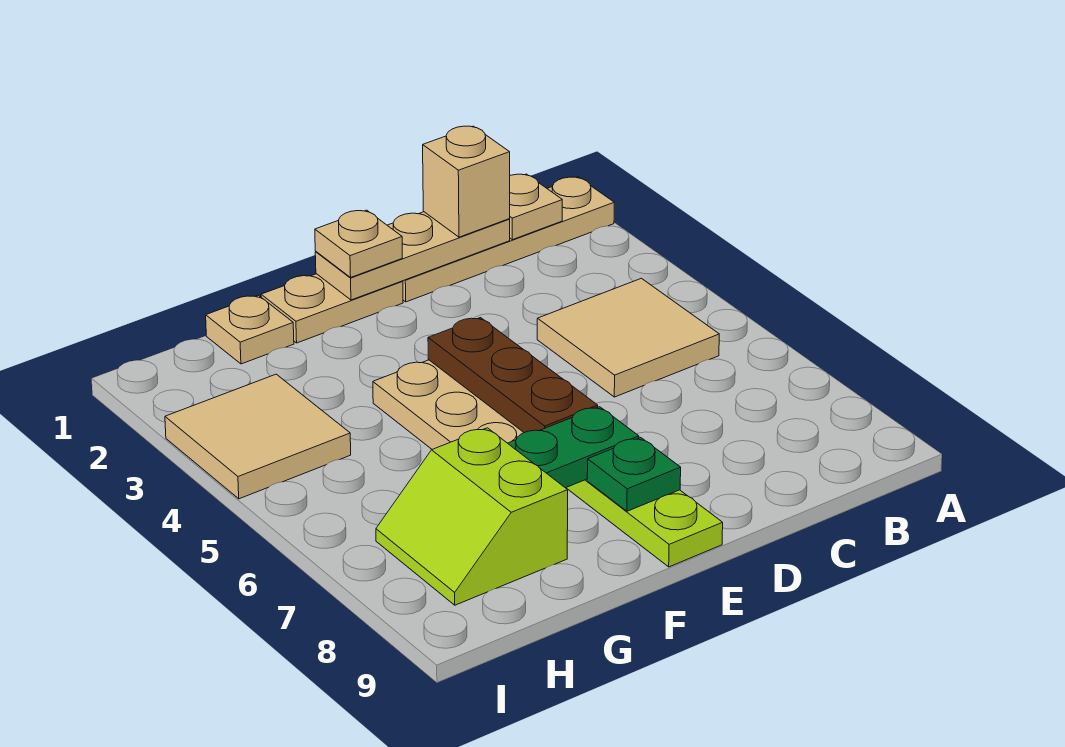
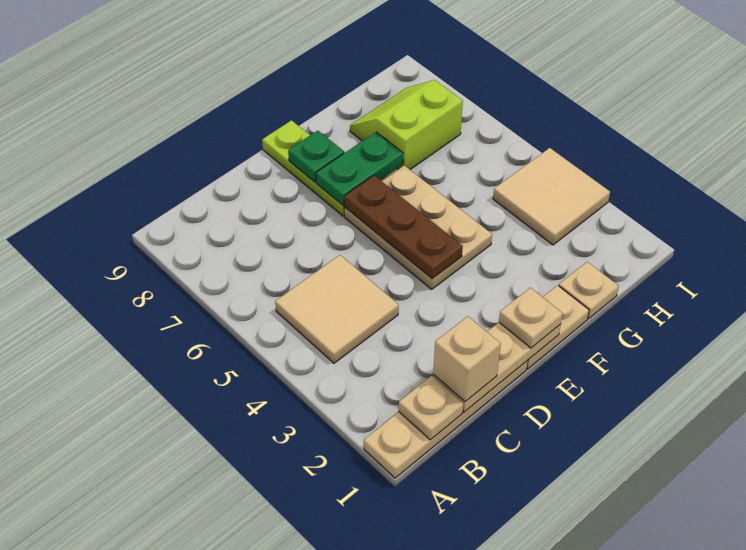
lime 2x2 slope [376,428,568,605] -> lime 2x2 slope turned to [350,80,463,170]

